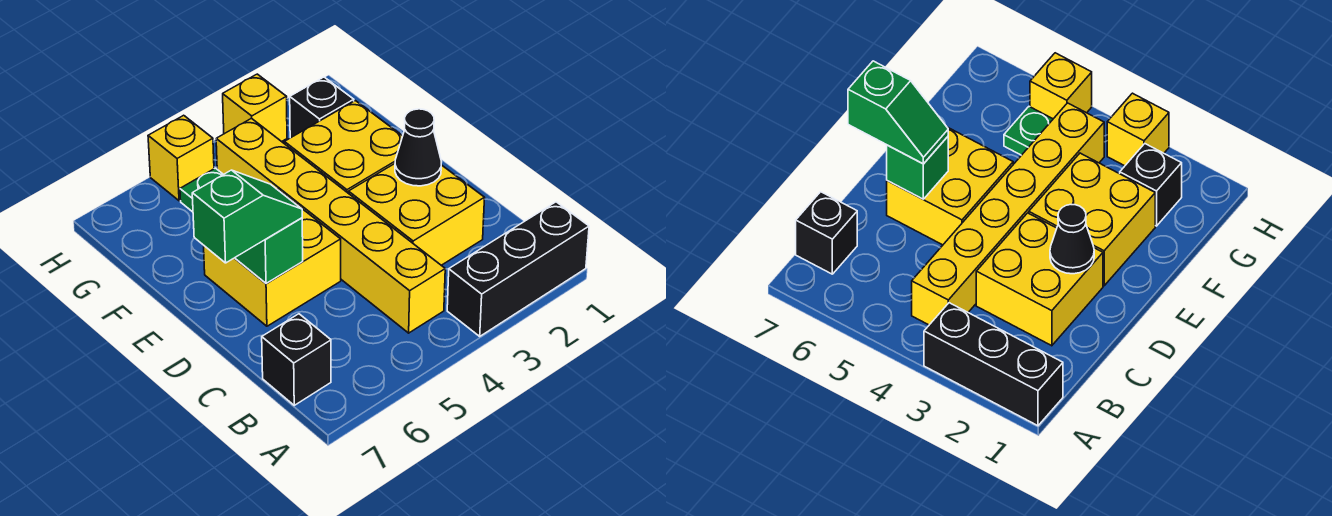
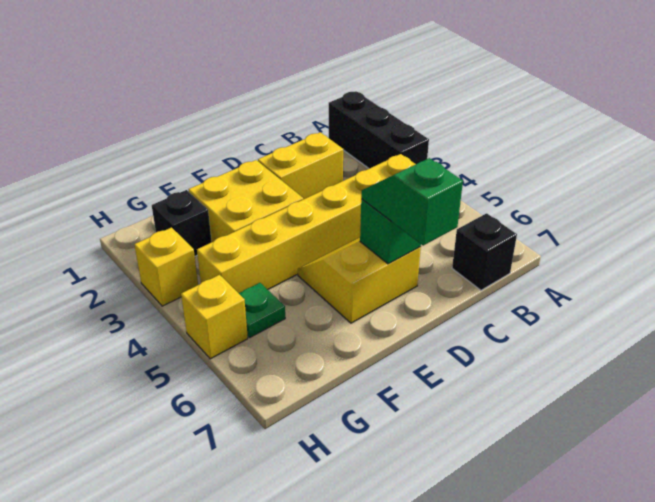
yellow 2x2 brick [349,164,485,265] -> yellow 1x2 brick [258,132,343,199]
black 1x1 cone [395,109,442,186] -> none
yellow 2x2 brick [204,189,341,326] -> yellow 2x2 slope [298,237,421,323]

